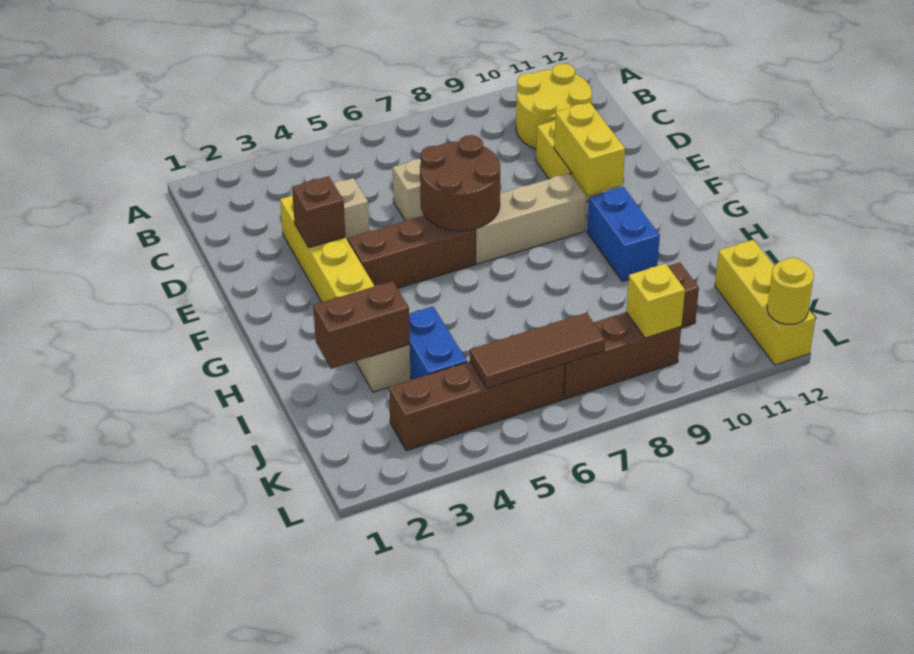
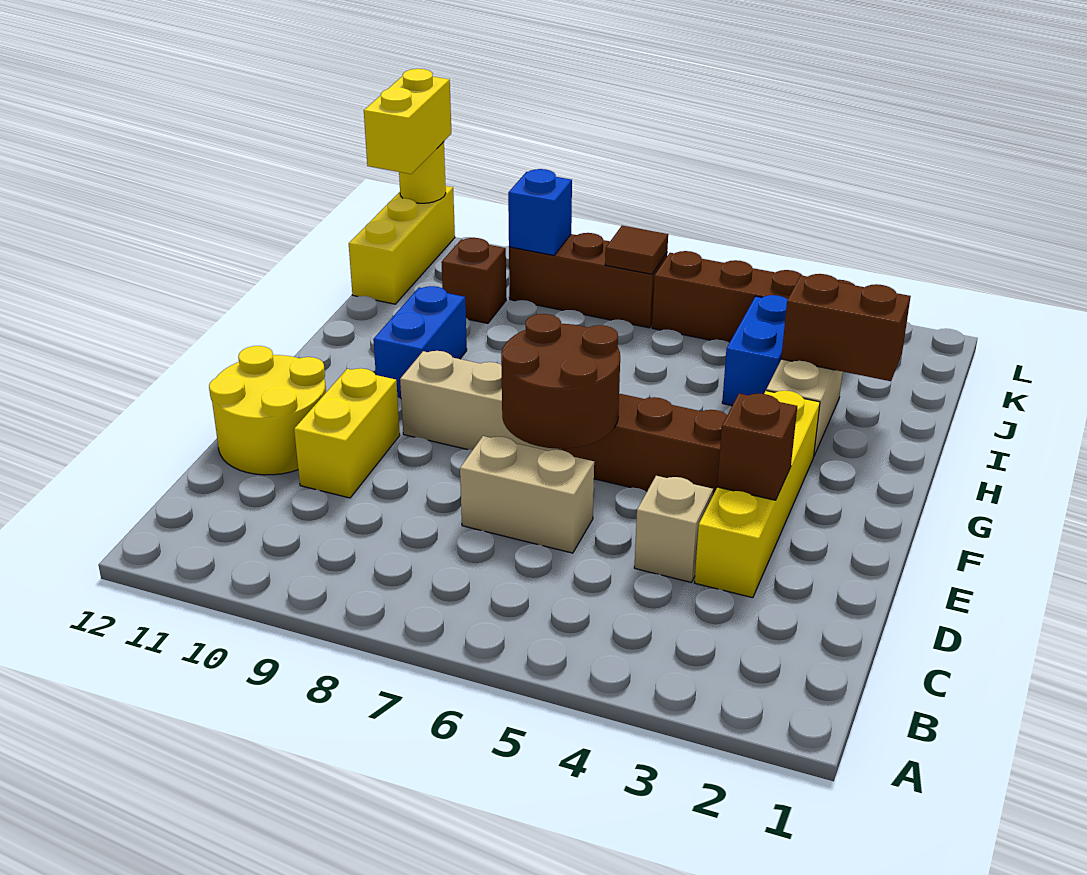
yellow 2x2 round brick [516,64,592,149] -> yellow 2x2 round brick moved to [209,346,326,475]
yellow 1x2 brick [554,102,625,195] -> yellow 1x2 brick moved to [364,69,451,174]
brown 1x3 tile [470,313,605,389] -> brown 1x1 tile [605,226,668,274]
yellow 1x1 brick [626,264,685,338] -> blue 1x1 brick [508,169,572,255]

